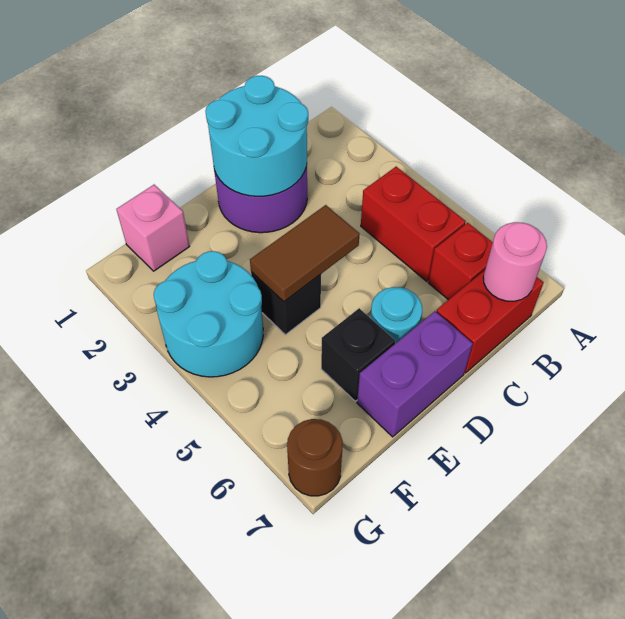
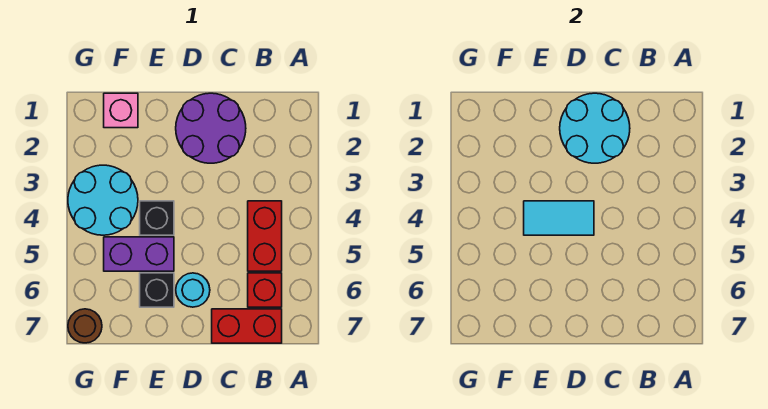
pink 1x1 round brick [483,222,547,301] -> none
brown 1x2 tile [250,205,359,302] -> cyan 1x2 tile [524,201,594,235]
purple 1x2 brick [357,311,473,437] -> purple 1x2 brick moved to [104,237,174,271]

